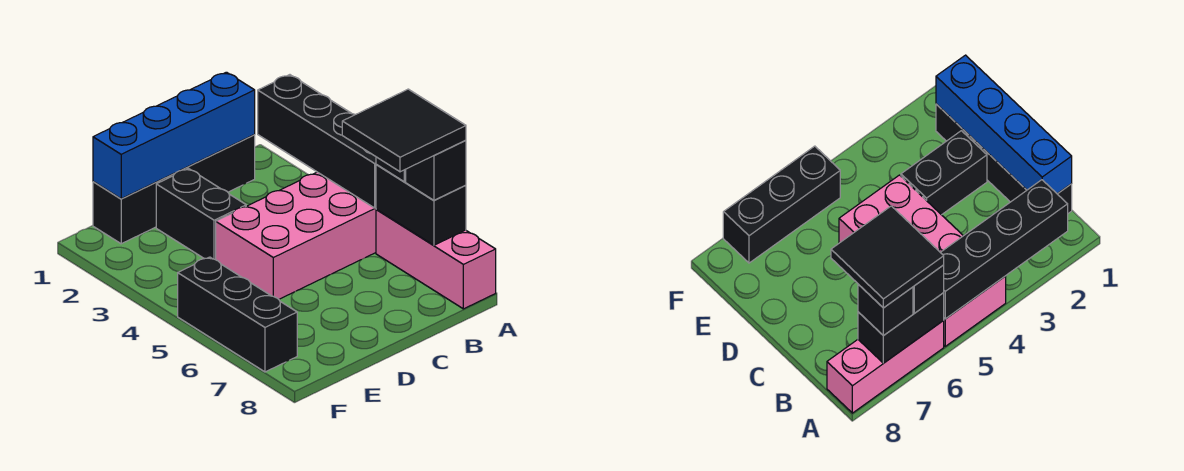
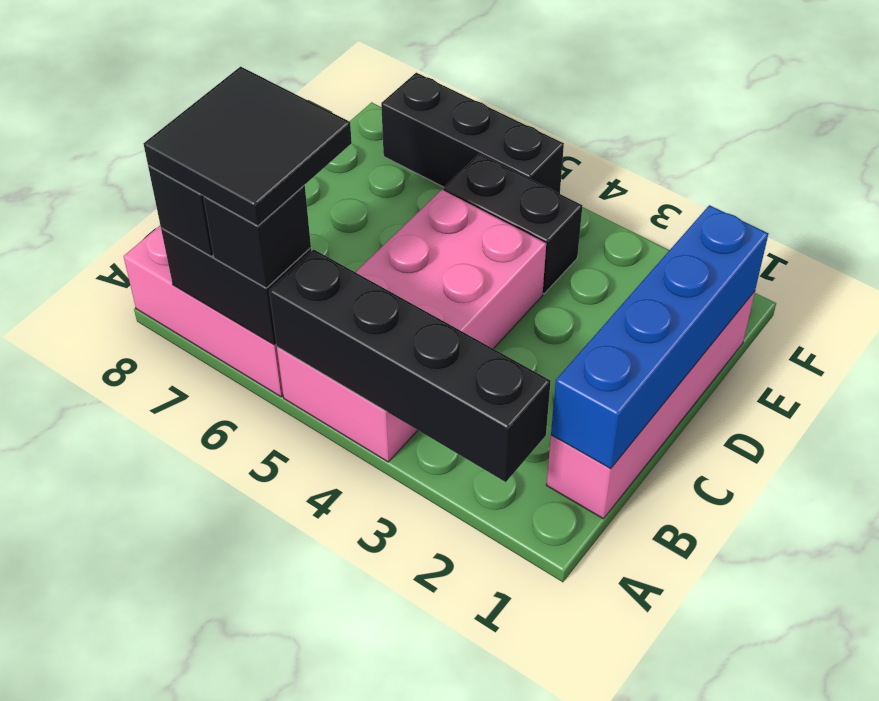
black 1x4 brick [93,135,255,244] -> pink 1x4 brick [547,291,755,519]
black 1x2 brick [156,169,246,260] -> black 1x2 brick moved to [444,154,582,294]

